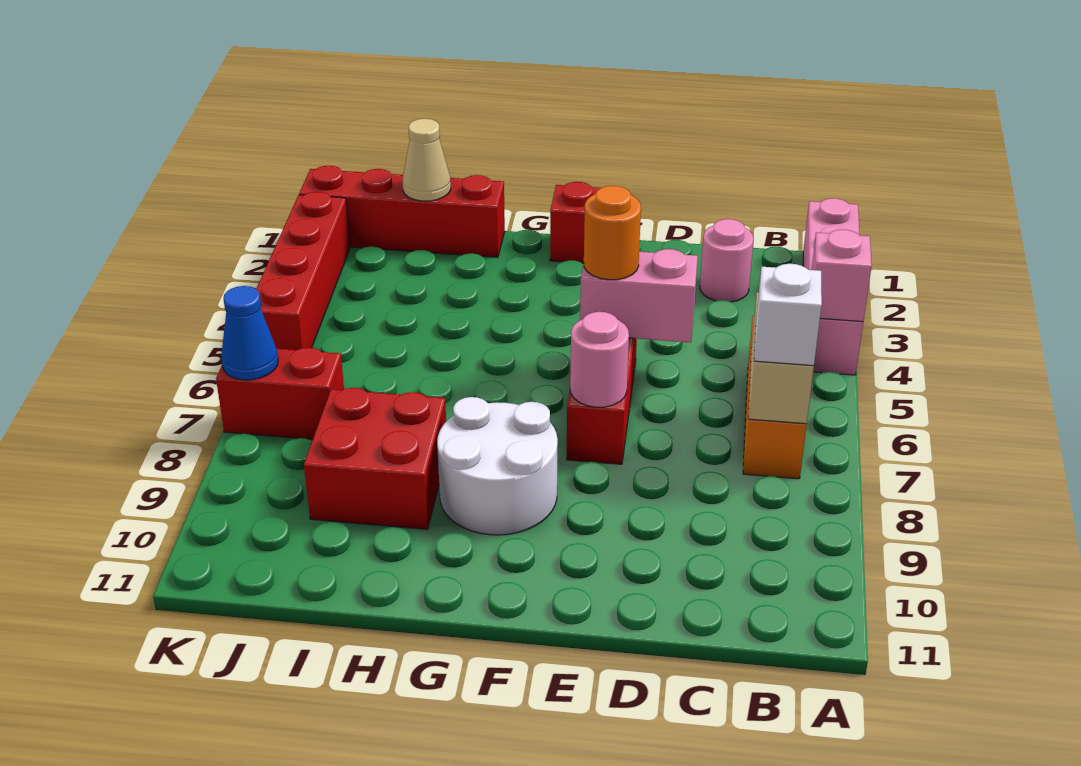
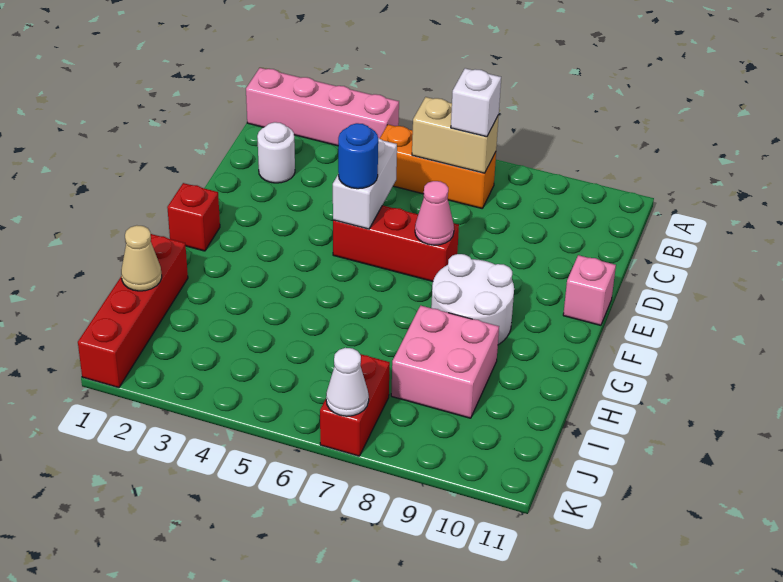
pink 1x1 brick [811,230,872,322] -> pink 1x1 brick moved to [563,255,616,325]
pink 1x1 round brick [700,219,754,302] -> white 1x1 round brick [257,122,295,183]
pink 1x2 brick [580,249,698,342] -> white 1x2 brick [333,138,397,229]
orange 1x1 round brick [584,186,641,280] -> blue 1x1 round brick [338,123,378,189]
pink 1x1 round brick [570,312,629,407] -> pink 1x1 cone [415,181,454,245]
red 2x2 brick [304,388,446,529] -> pink 2x2 brick [391,306,499,418]
red 1x4 brick [256,192,350,350] -> none
blue 1x1 cone [221,286,278,380] -> white 1x1 cone [326,348,369,416]

